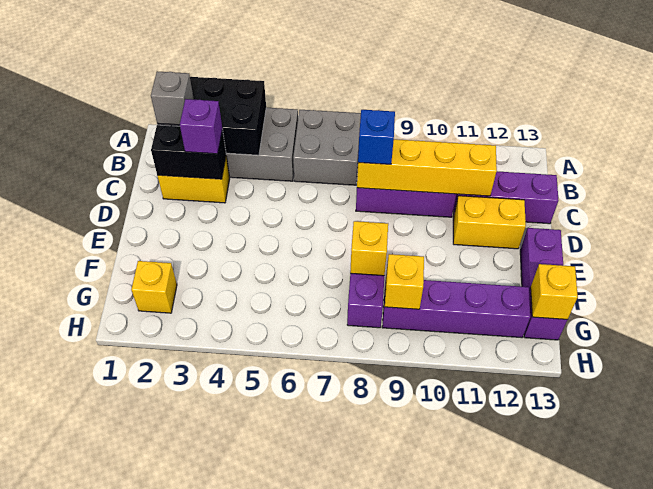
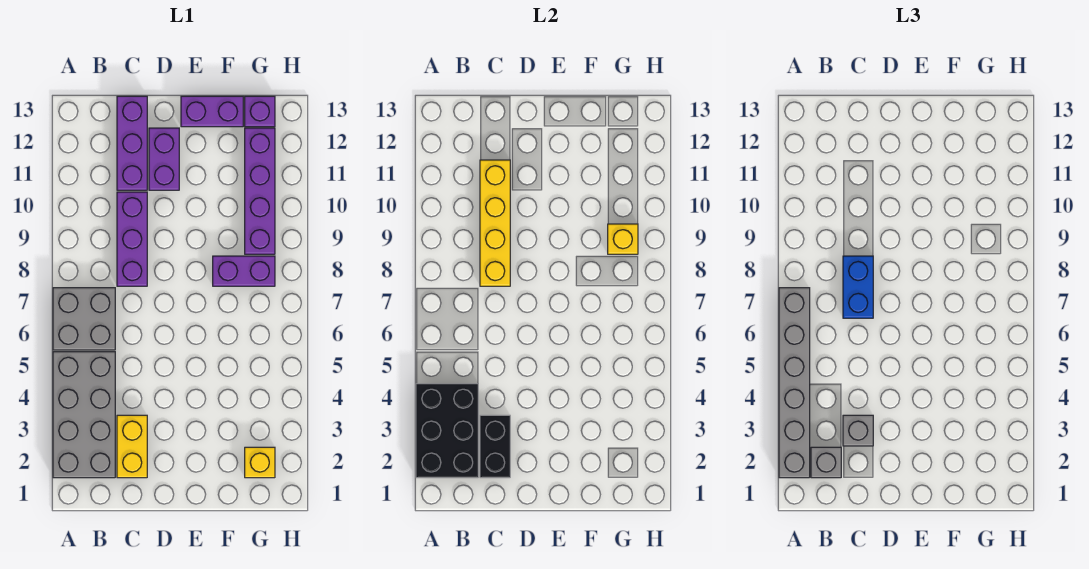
none -> grey 1x6 brick [779,288,810,478]
purple 1x1 brick [180,99,222,154] -> grey 1x1 brick [843,415,873,446]
blue 1x1 brick [358,110,395,164] -> blue 1x2 brick [843,256,873,318]
yellow 1x2 brick [453,196,526,249] -> purple 1x2 brick [149,128,179,190]
yellow 1x1 brick [350,221,388,276] -> none
yellow 1x1 brick [531,264,578,319] -> none

